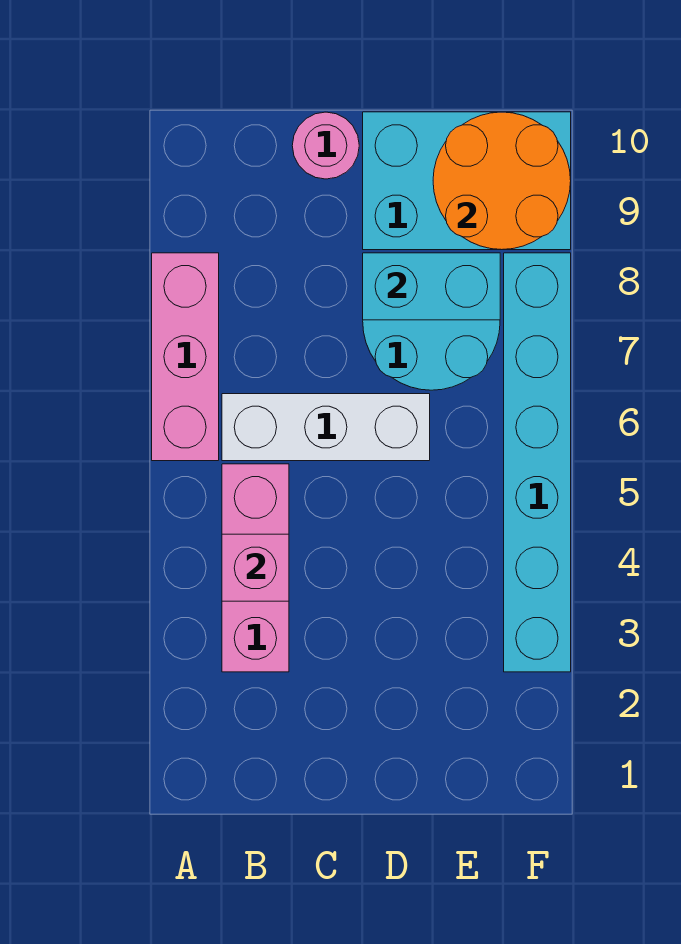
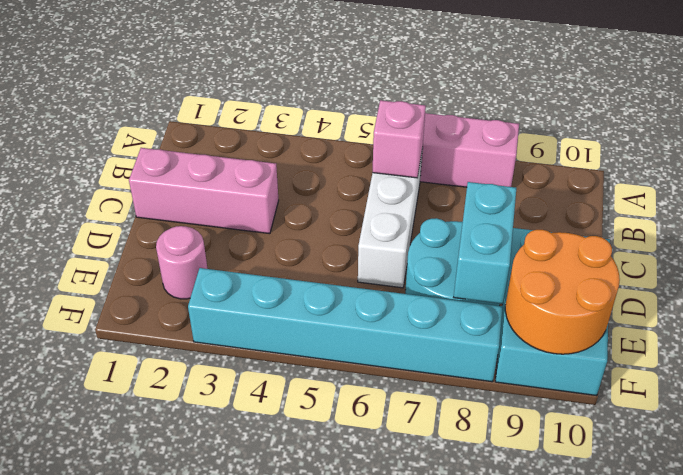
pink 1x3 brick [222,464,289,672] -> pink 1x3 brick moved to [129,148,279,234]
pink 1x1 brick [222,534,289,601] -> pink 1x1 brick moved to [372,100,426,178]
pink 1x1 round brick [292,112,359,179] -> pink 1x1 round brick moved to [156,226,207,299]

